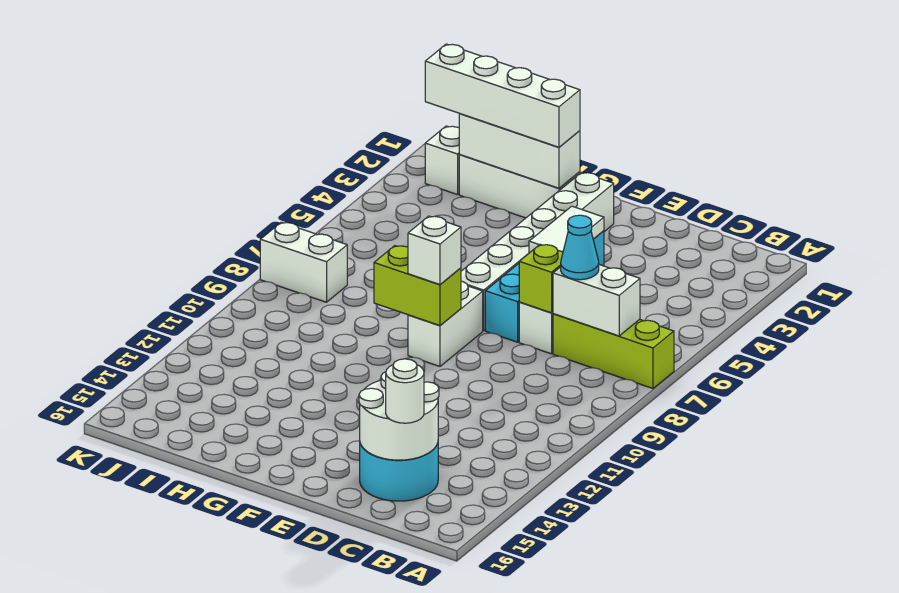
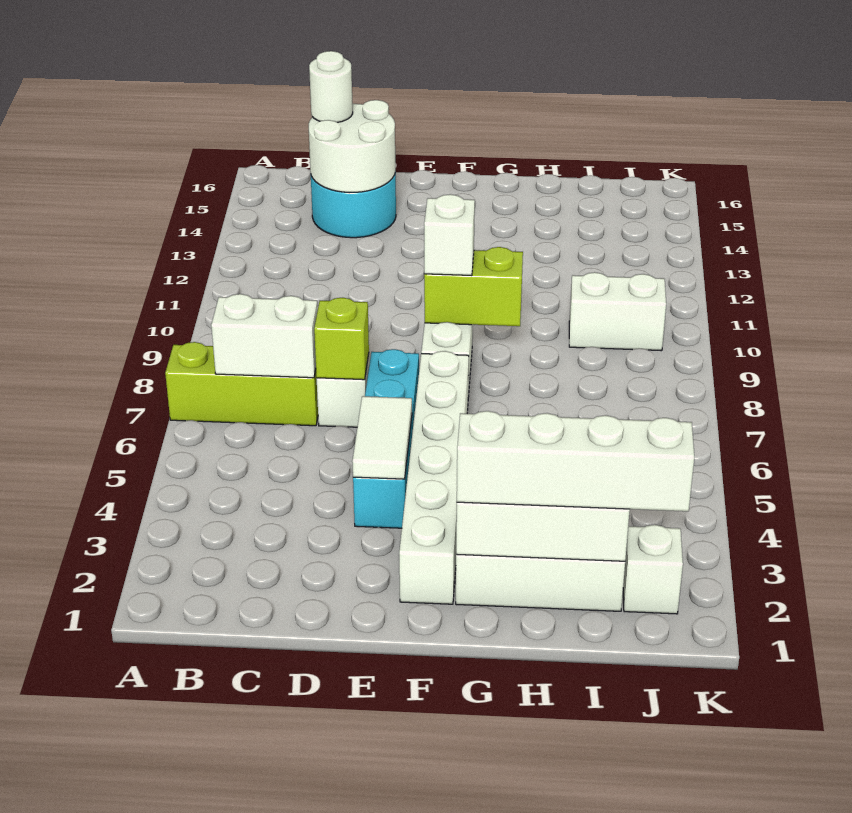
cyan 1x1 cone [561,215,599,280] -> none
white 1x2 brick [260,222,347,302] -> white 1x2 brick moved to [569,272,666,351]

